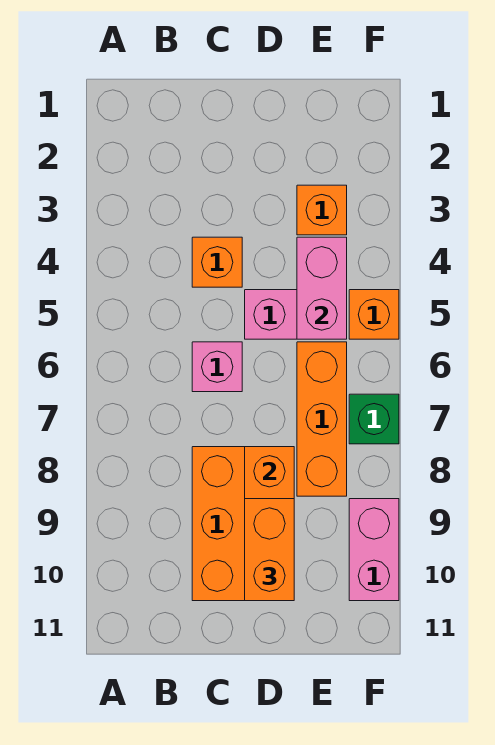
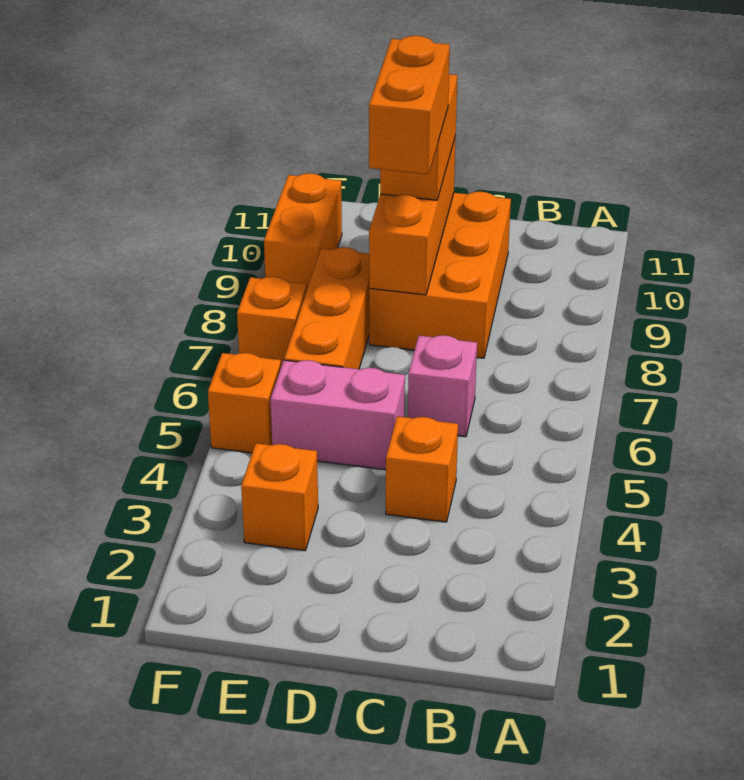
none -> orange 1x2 brick [369,36,450,174]
pink 1x2 brick [297,237,347,339] -> none
green 1x1 brick [349,394,399,444] -> orange 1x1 brick [237,277,307,366]
pink 1x2 brick [349,499,399,601] -> orange 1x2 brick [264,173,342,291]

